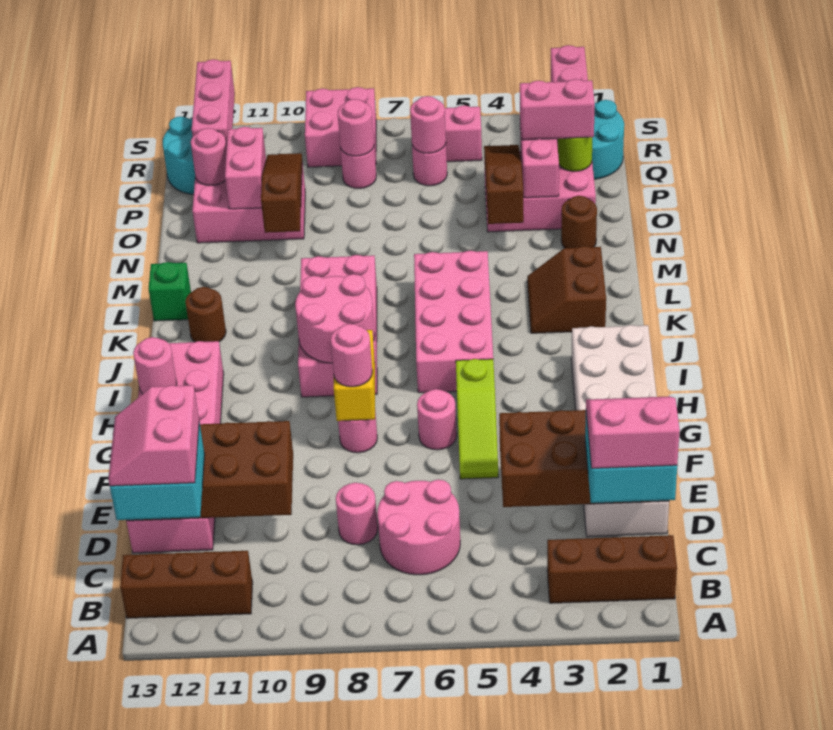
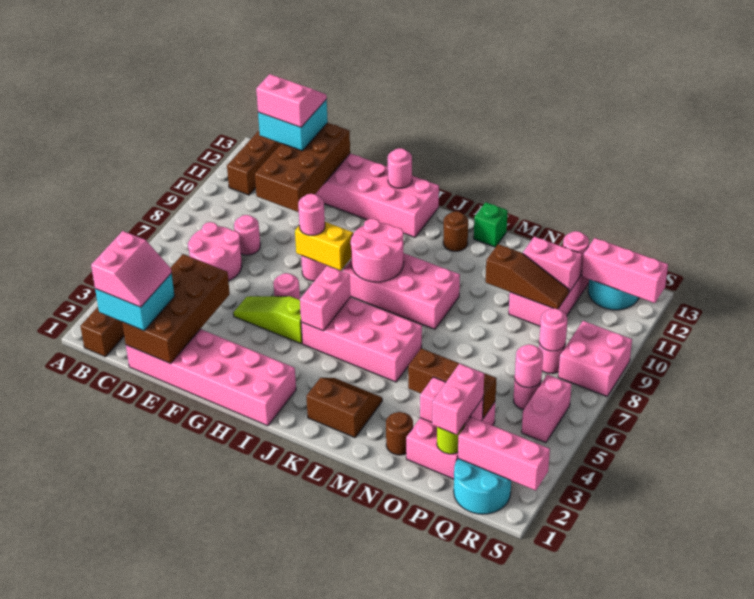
white 2x6 brick [571,325,669,537] -> pink 2x6 brick [126,329,296,426]
none -> pink 1x2 brick [300,266,350,331]
brown 1x3 slope [484,145,524,224] -> brown 1x3 brick [408,348,497,418]

